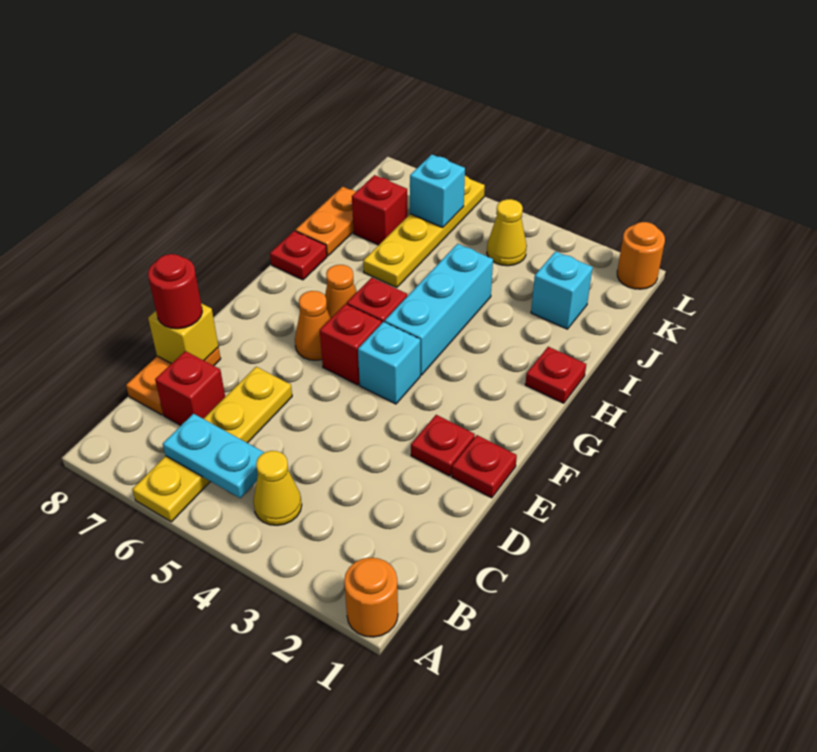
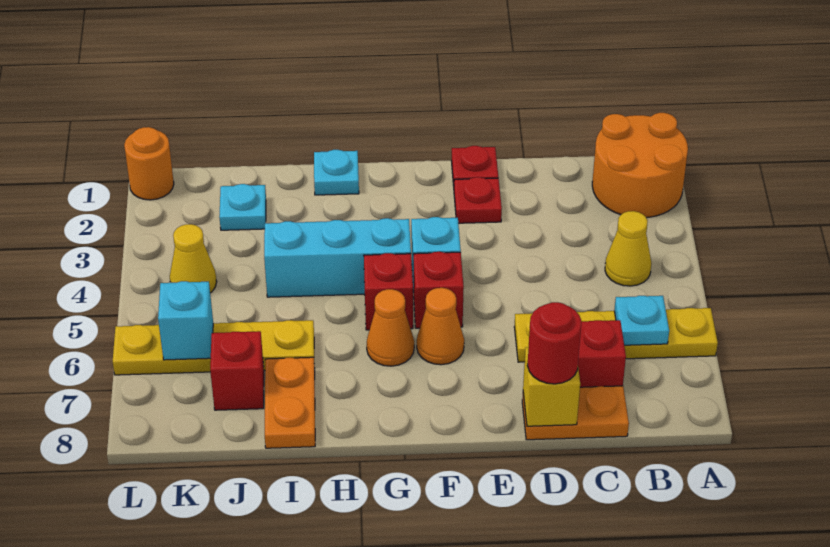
orange 1x1 round brick [344,558,398,637] -> orange 2x2 round brick [592,113,688,218]
cyan 1x2 plate [163,414,264,498] -> cyan 1x1 plate [614,296,669,345]
red 1x1 plate [525,347,586,403] -> cyan 1x1 plate [314,150,359,195]
red 1x1 plate [270,231,327,280] -> none
orange 1x2 plate [295,187,356,256] -> orange 1x2 plate turned to [265,357,315,448]
cyan 1x1 brick [531,251,593,329] -> cyan 1x1 plate [219,184,266,230]

